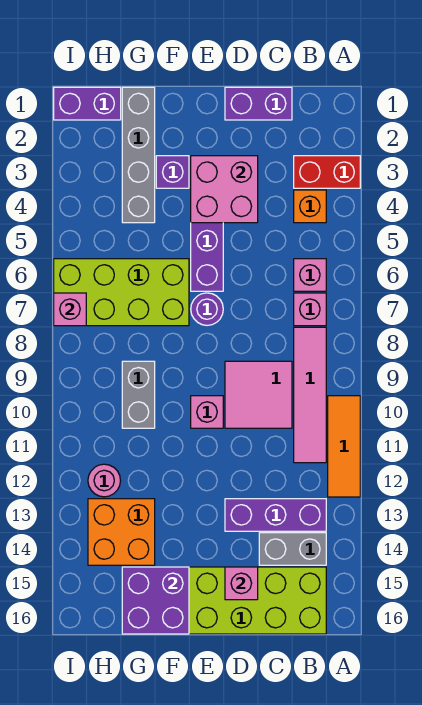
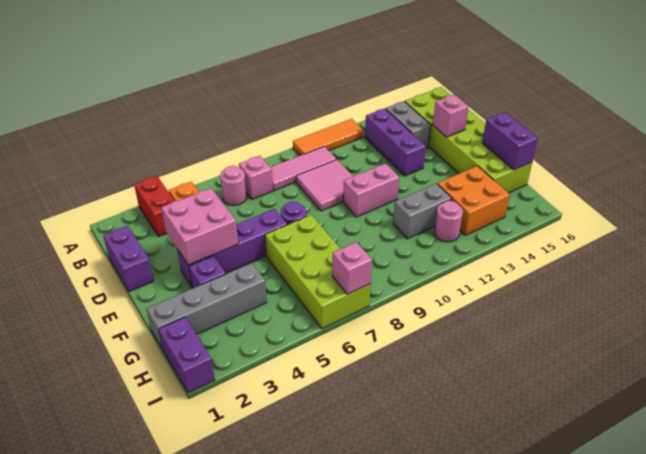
pink 1x1 brick [294,259,326,291] -> pink 1x1 round brick [220,166,247,205]
pink 1x4 tile [294,327,326,463] -> pink 1x3 tile [271,146,336,191]
pink 1x1 brick [191,396,223,428] -> pink 1x2 brick [343,164,399,217]
purple 2x2 brick [122,567,189,634] -> purple 1x2 brick [482,112,538,170]
grey 1x2 brick [122,361,155,428] -> grey 1x2 brick moved to [393,184,452,239]

